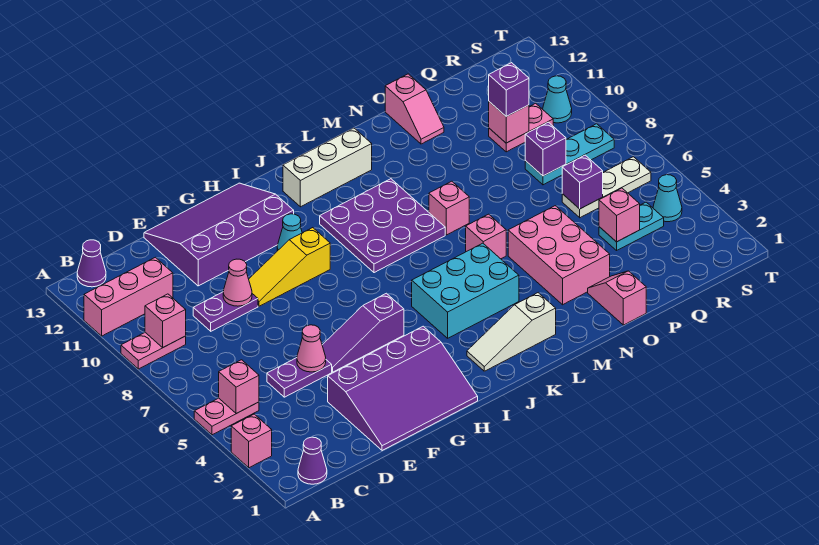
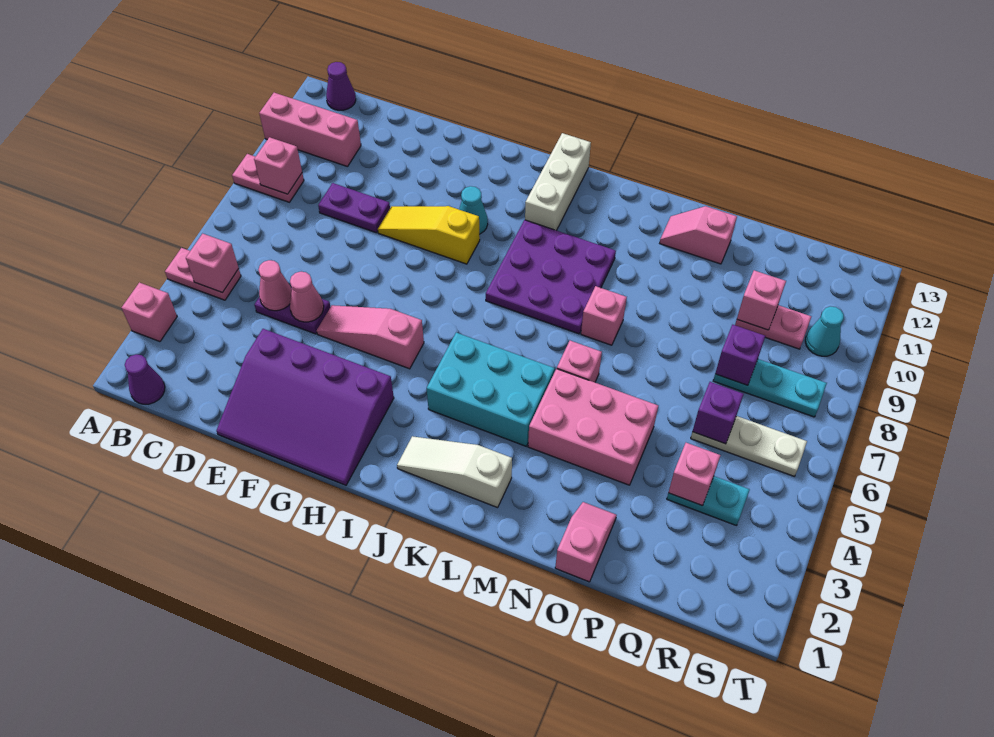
pink 1x1 cone [223,259,252,306] -> pink 1x1 cone moved to [258,260,292,311]
purple 3x4 slope [144,183,294,286] -> none
purple 1x3 slope [322,293,404,372] -> pink 1x3 slope [317,305,424,369]
white 1x3 brick [283,128,372,207] -> white 1x3 brick turned to [525,133,591,230]
pink 2x3 brick [508,206,610,305] -> pink 2x3 brick turned to [528,369,658,485]
pink 1x2 slope [385,74,444,144] -> pink 1x2 slope turned to [660,206,737,264]
purple 1x1 brick [489,63,529,116] -> none
cyan 1x1 cone [653,175,682,222] -> none

